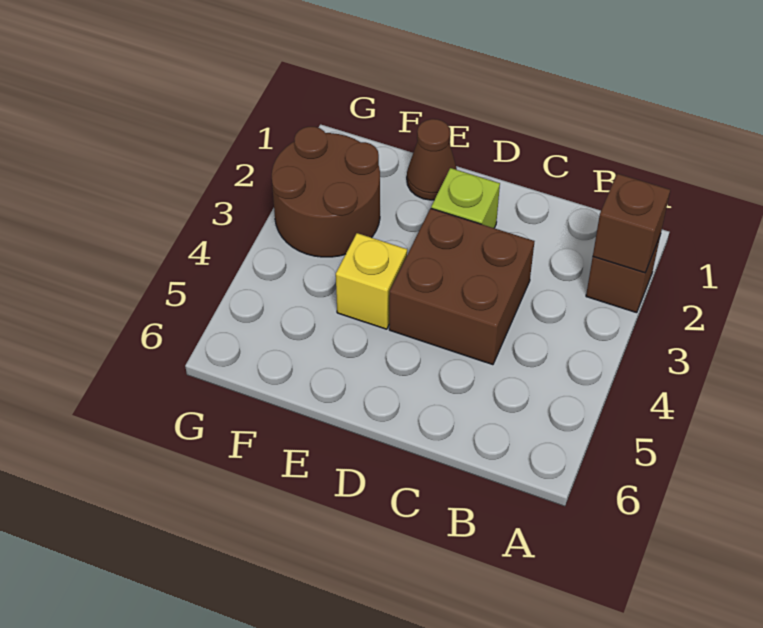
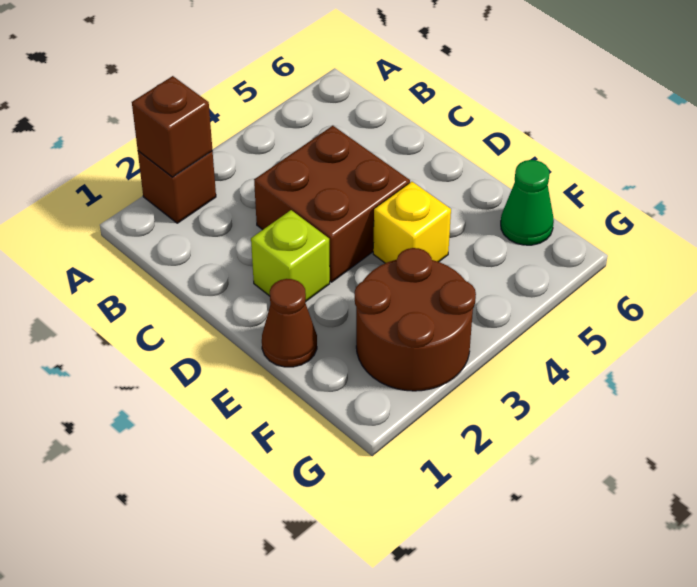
none -> green 1x1 cone [501,160,554,245]

